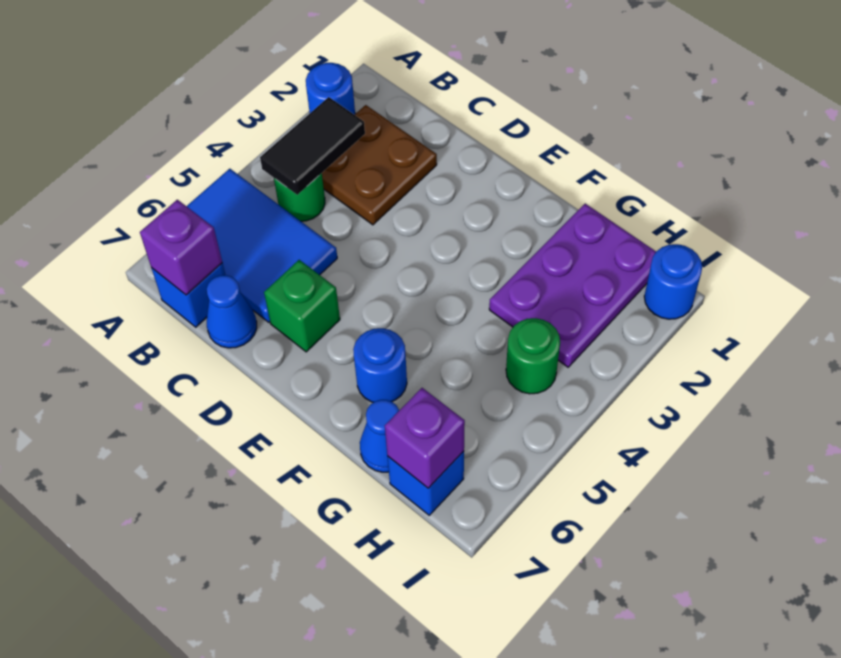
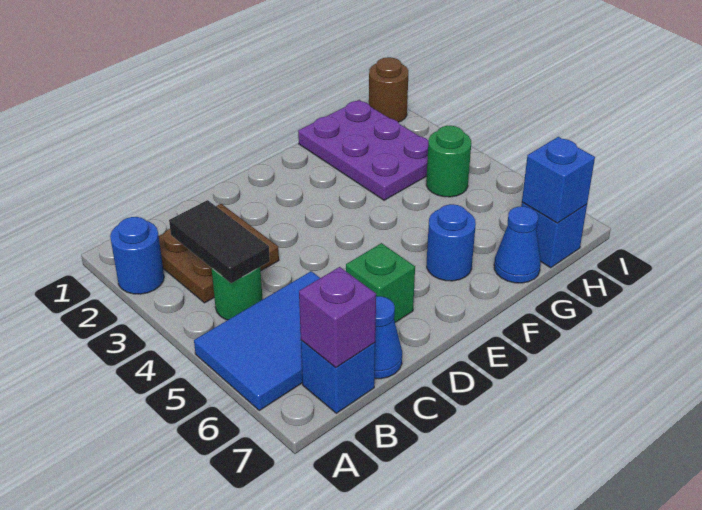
purple 1x1 brick [385,388,465,488] -> blue 1x1 brick [522,137,595,223]
blue 1x1 round brick [644,244,702,319] -> brown 1x1 round brick [369,57,409,122]

